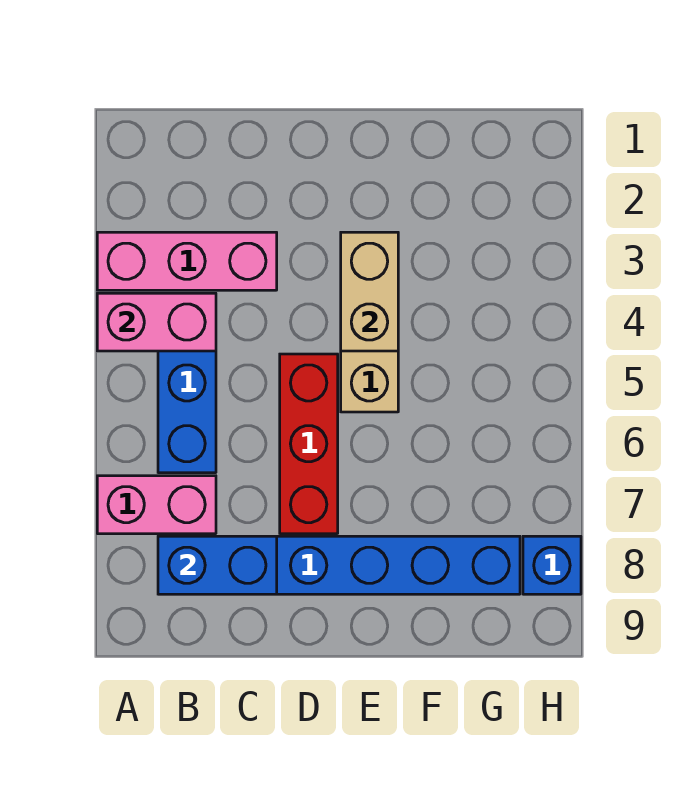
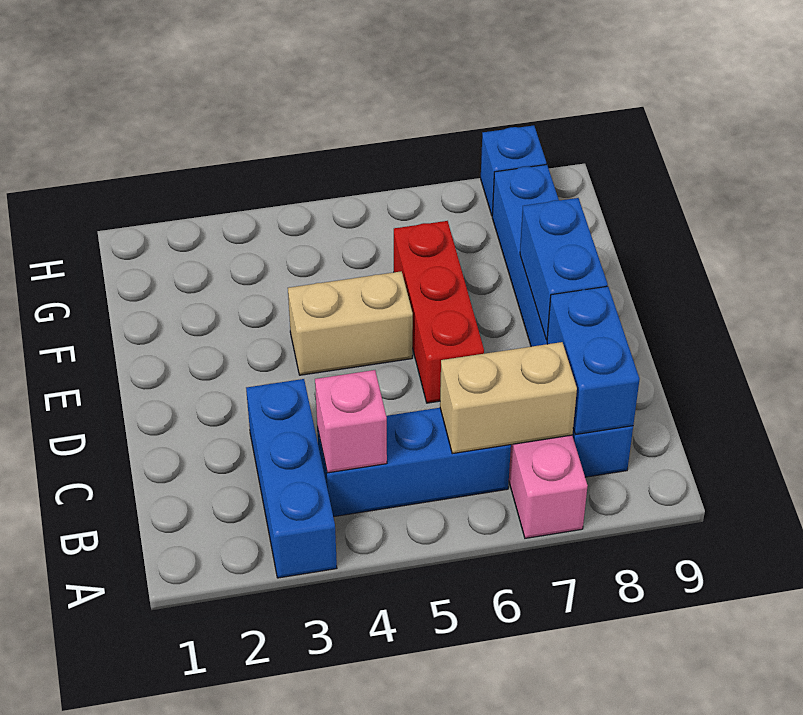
pink 1x3 brick [97,232,277,290] -> blue 1x3 brick [246,379,337,578]
pink 1x2 brick [97,293,216,351] -> pink 1x1 brick [315,370,387,473]
red 1x3 brick [280,354,338,534] -> red 1x3 brick turned to [394,221,484,403]
none -> blue 1x2 brick [520,198,608,340]
tan 1x2 brick [341,232,398,351] -> tan 1x2 brick moved to [440,342,577,454]

